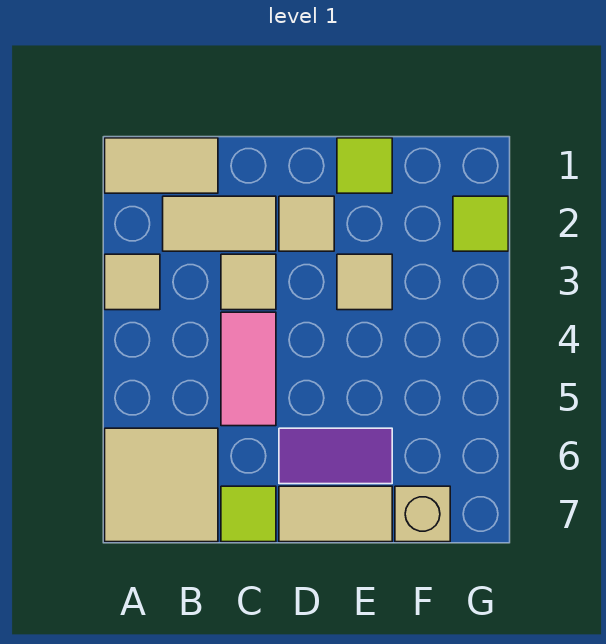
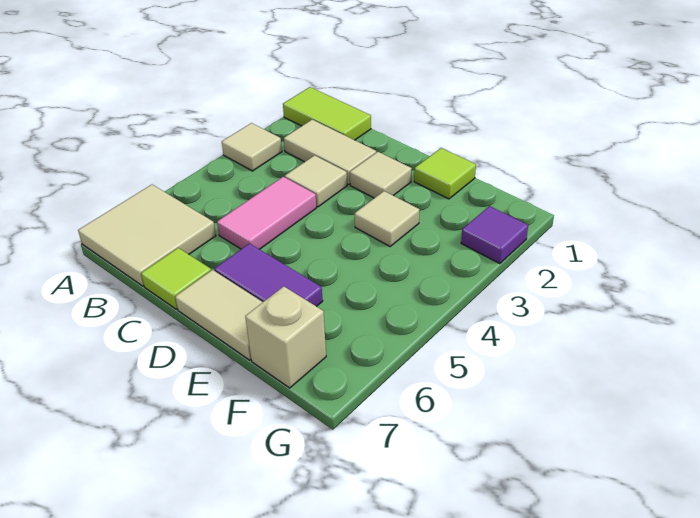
tan 1x2 tile [105,138,218,193] -> lime 1x2 tile [283,87,371,140]
lime 1x1 tile [453,196,508,251] -> purple 1x1 tile [461,206,528,264]

